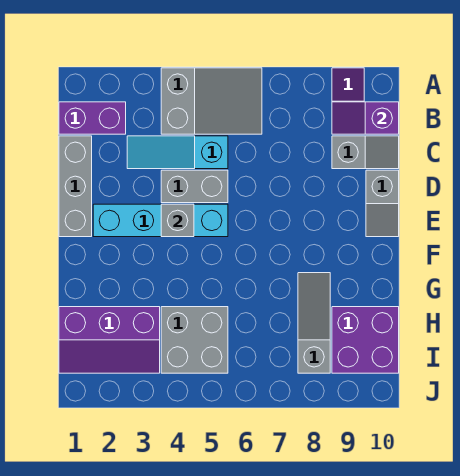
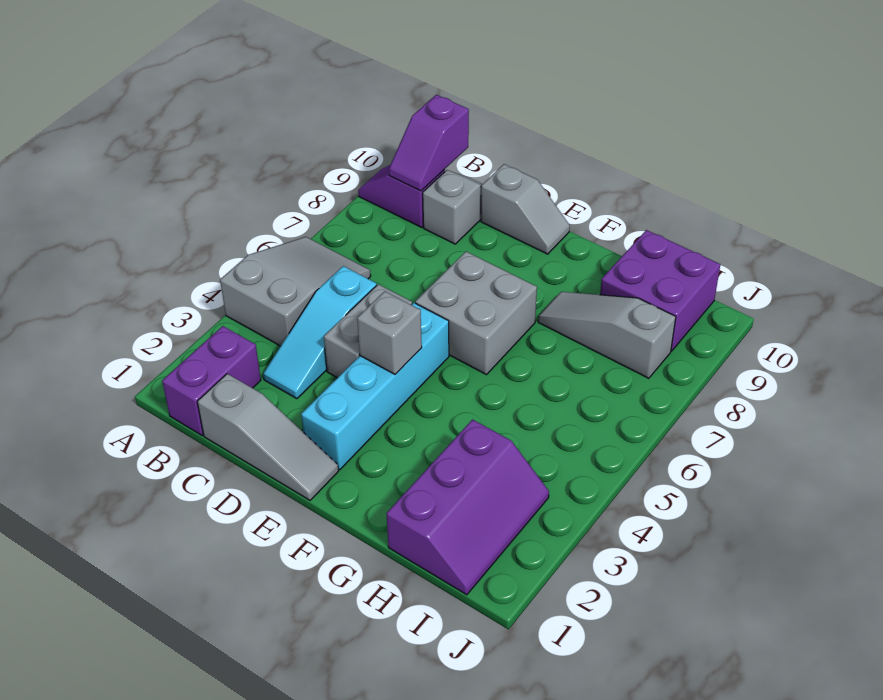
grey 1x3 brick [59,136,92,237] -> grey 1x3 slope [197,374,339,500]
grey 2x2 brick [161,307,228,373] -> grey 2x2 brick moved to [415,252,537,375]

